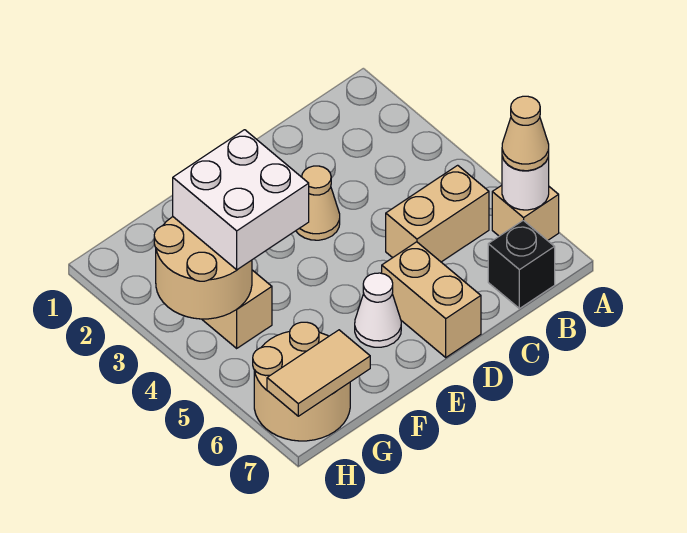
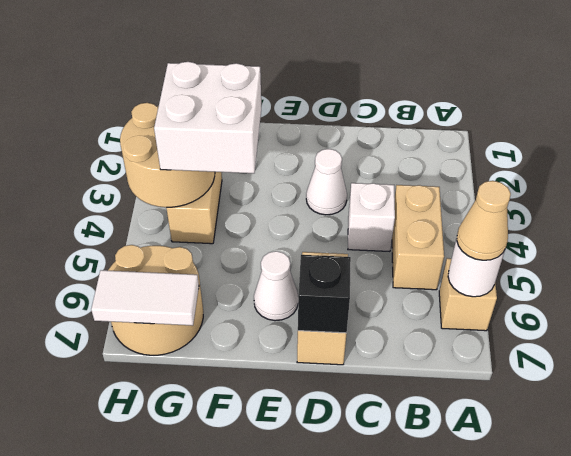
tan 1x2 brick [386,165,489,262] -> tan 1x2 brick turned to [392,185,444,290]
black 1x1 brick [488,220,555,309] -> black 1x1 brick moved to [298,255,351,333]
none -> white 1x1 brick [348,183,395,251]
tan 1x1 cone [296,166,340,240] -> white 1x1 cone [306,149,347,215]
tan 1x2 tile [267,330,370,416] -> white 1x2 tile [91,270,199,326]

